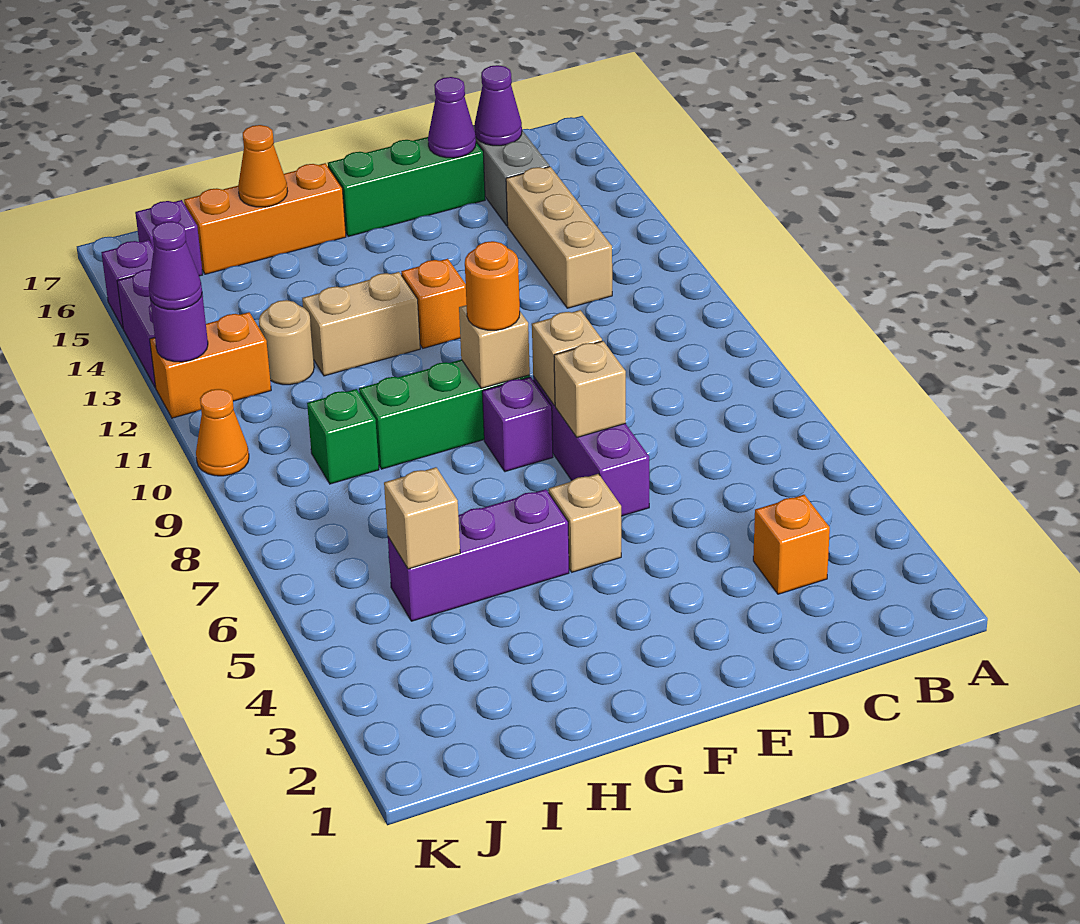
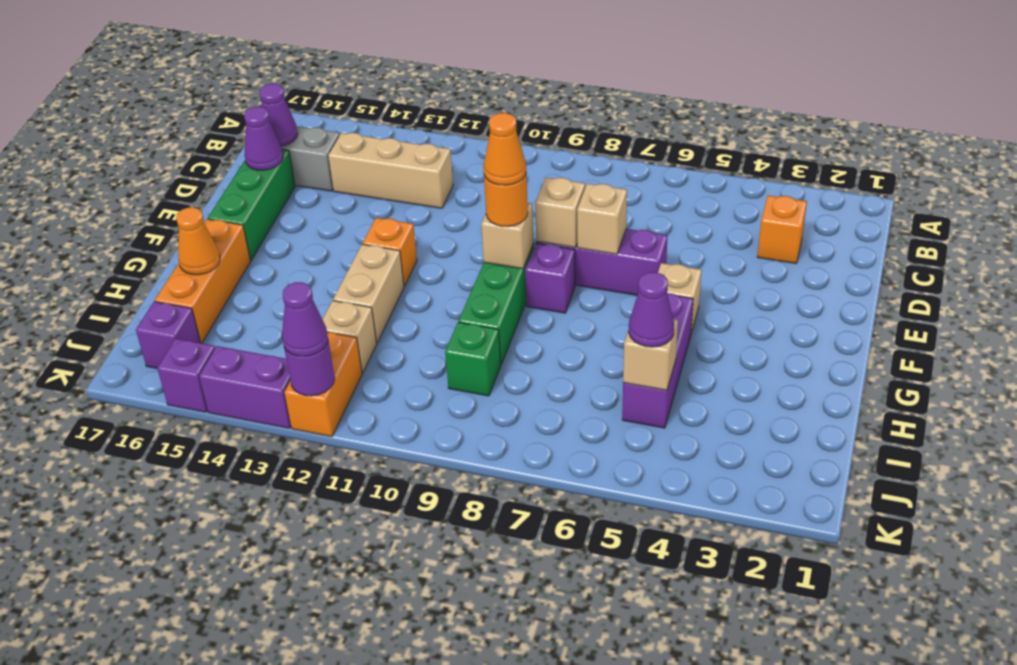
none -> purple 1x1 cone [629,272,674,347]
tan 1x1 round brick [259,300,314,385] -> tan 1x1 brick [322,301,377,373]
orange 1x1 cone [196,389,249,476] -> orange 1x1 cone moved to [483,113,526,185]

